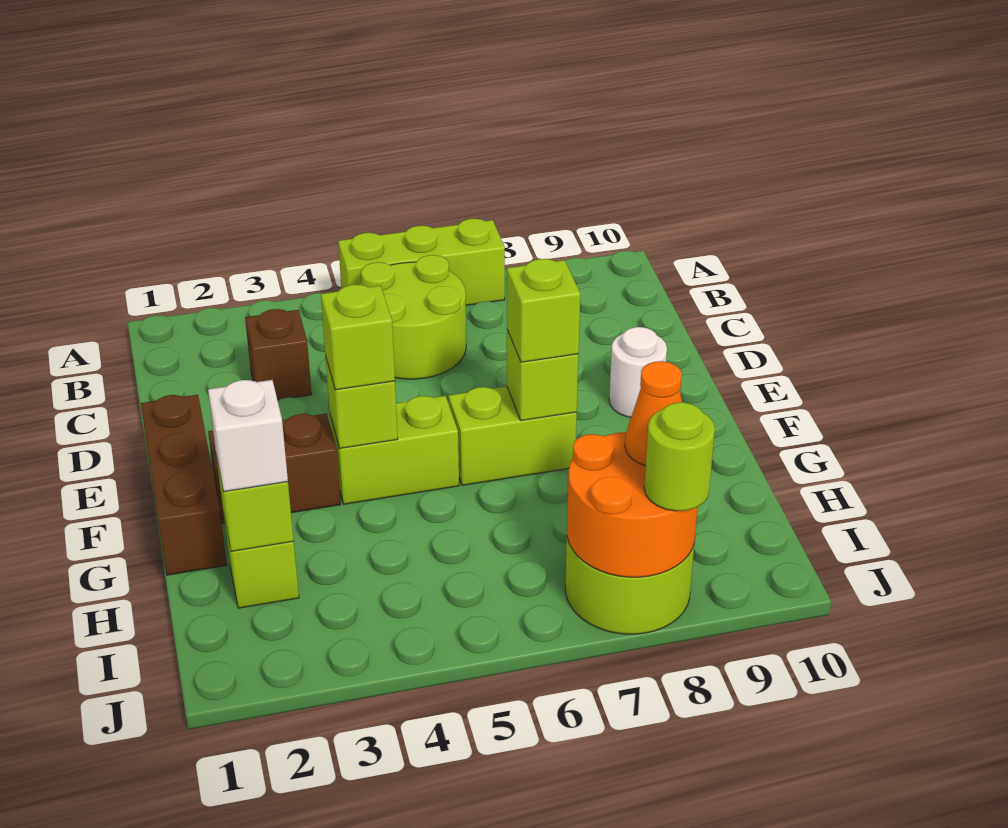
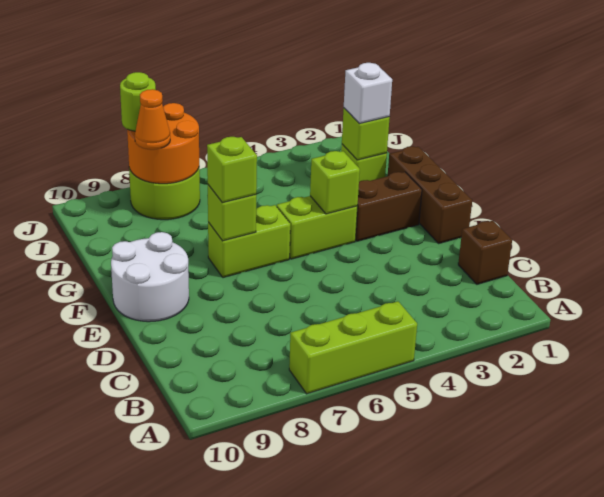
lime 2x2 round brick [360,255,466,379] -> none
brown 1x1 brick [245,309,312,400] -> brown 1x1 brick moved to [458,221,512,284]
white 1x1 round brick [609,327,667,417] -> white 2x2 round brick [111,232,189,322]
lime 1x1 brick [321,285,395,390] -> none

